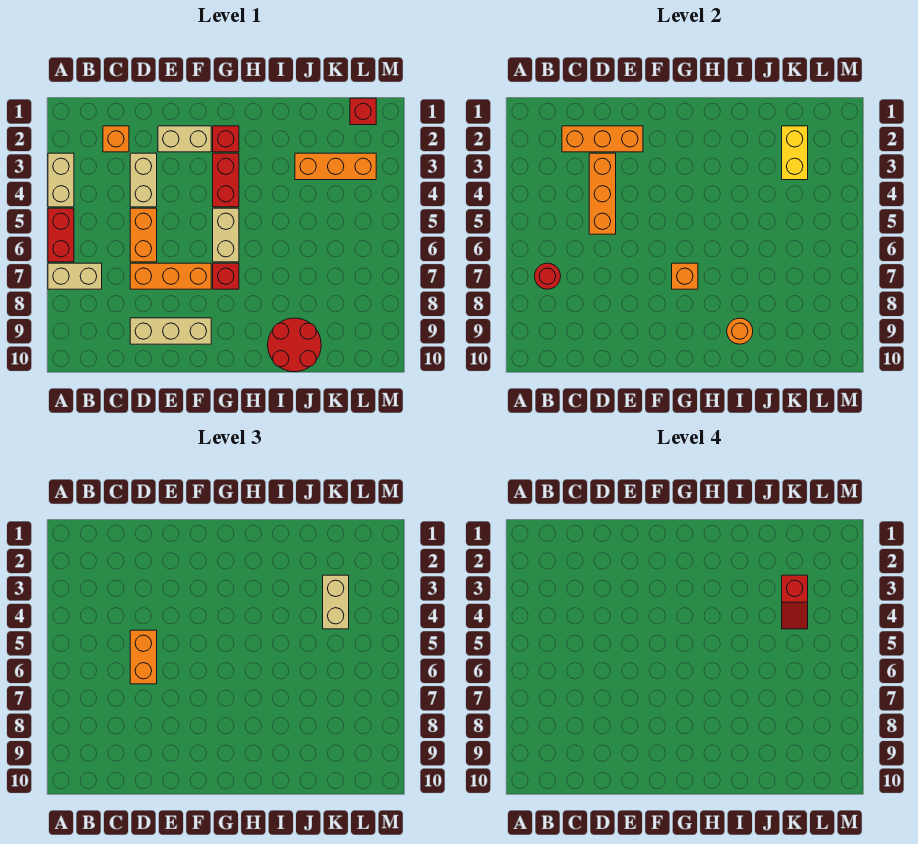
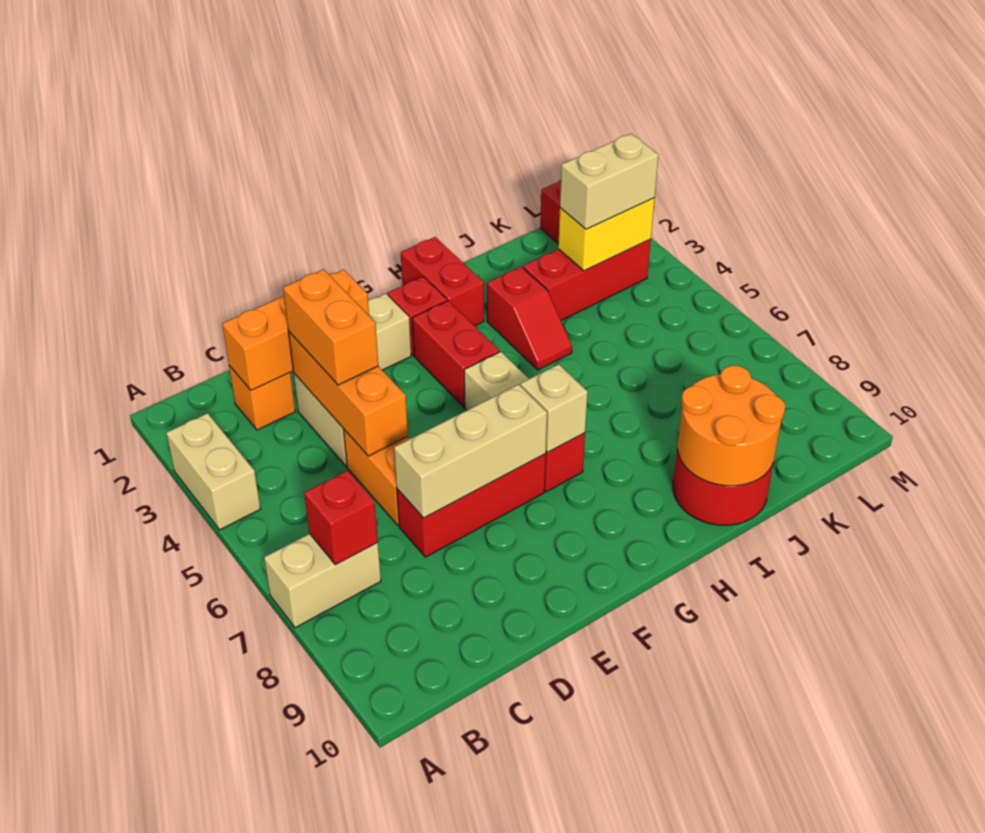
red 1x2 brick [48,208,74,262] -> red 1x2 brick moved to [401,237,484,326]
red 1x1 round brick [534,263,561,289] -> red 1x1 brick [304,471,378,565]
orange 1x2 brick [130,630,157,684] -> orange 1x2 brick moved to [283,269,378,385]
orange 1x3 brick [130,263,211,289] -> red 1x3 brick [397,454,546,557]
tan 1x3 brick [130,318,211,344] -> tan 1x3 brick moved to [394,384,547,518]
orange 1x1 brick [672,263,698,289] -> tan 1x1 brick [521,364,588,452]
orange 1x1 round brick [727,318,753,344] -> orange 2x2 round brick [678,366,785,486]
orange 1x3 brick [295,153,376,180] -> red 1x3 brick [523,239,651,320]
yellow 1x2 brick [782,126,808,180] -> yellow 1x2 brick turned to [558,198,655,271]
tan 1x2 brick [323,575,349,629] -> tan 1x2 brick turned to [560,134,659,229]
red 1x2 slope [782,575,808,629] -> red 1x2 slope moved to [487,267,572,370]

